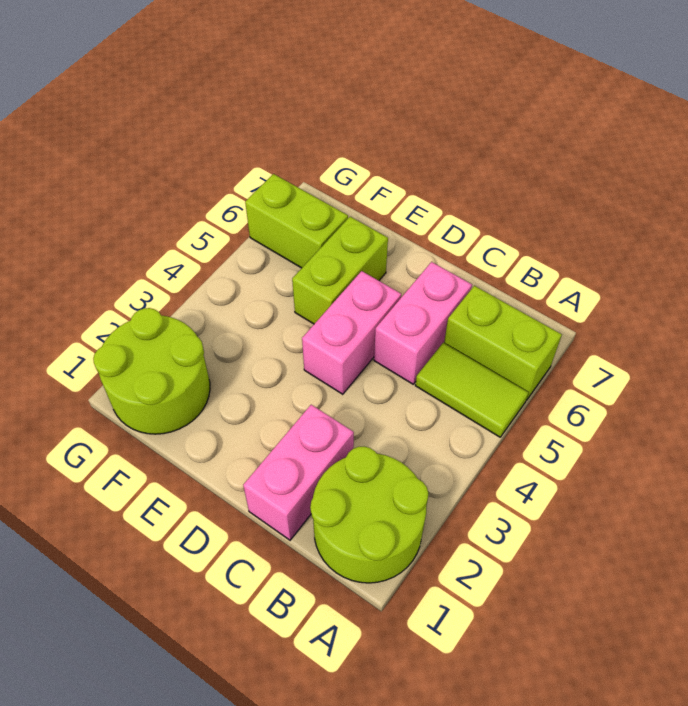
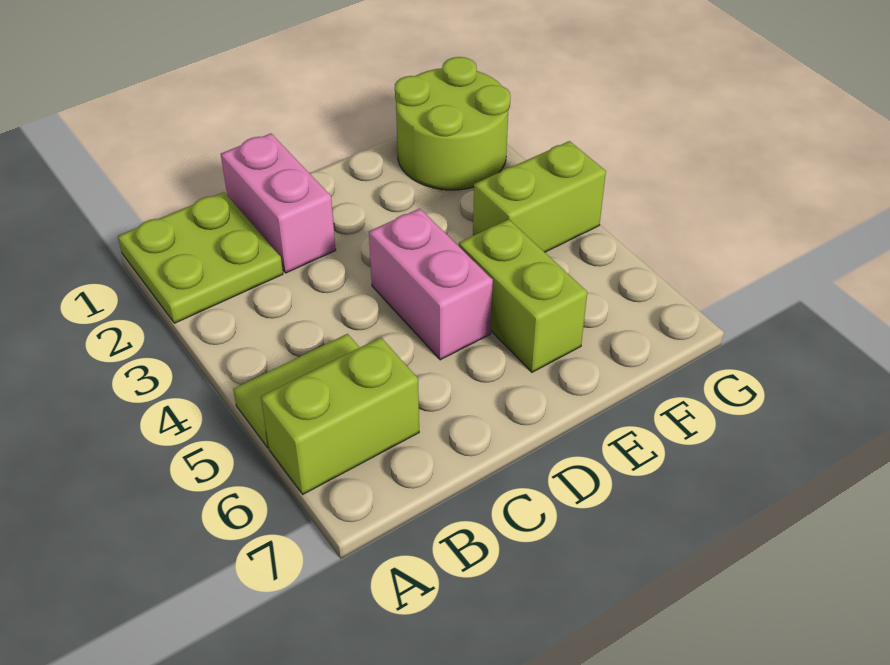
lime 2x2 round brick [310,447,428,583] -> lime 2x2 plate [118,192,283,323]
pink 1x2 brick [374,262,472,384] -> none
lime 1x2 brick [245,174,348,268] -> lime 1x2 brick moved to [473,141,606,252]

